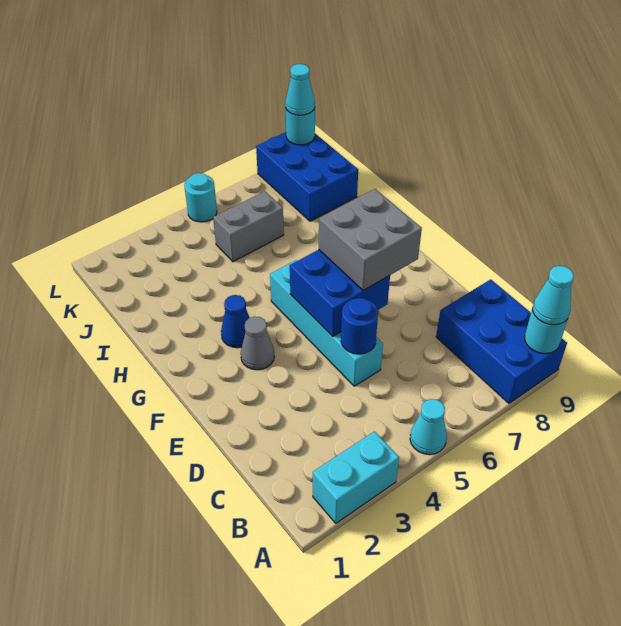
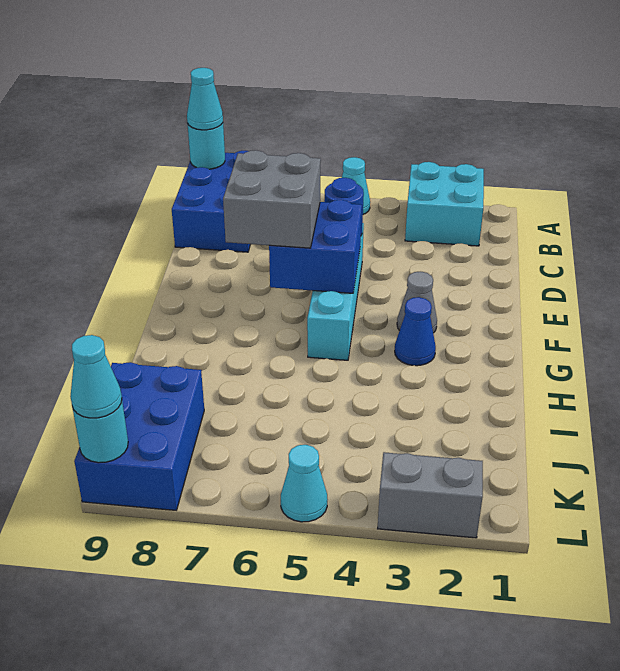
cyan 1x2 brick [313,431,399,523] -> cyan 2x2 brick [405,162,484,246]
grey 1x2 brick [213,192,284,262] -> grey 1x2 brick moved to [378,452,483,538]
cyan 1x1 round brick [184,173,217,222] -> cyan 1x1 cone [281,445,327,522]

